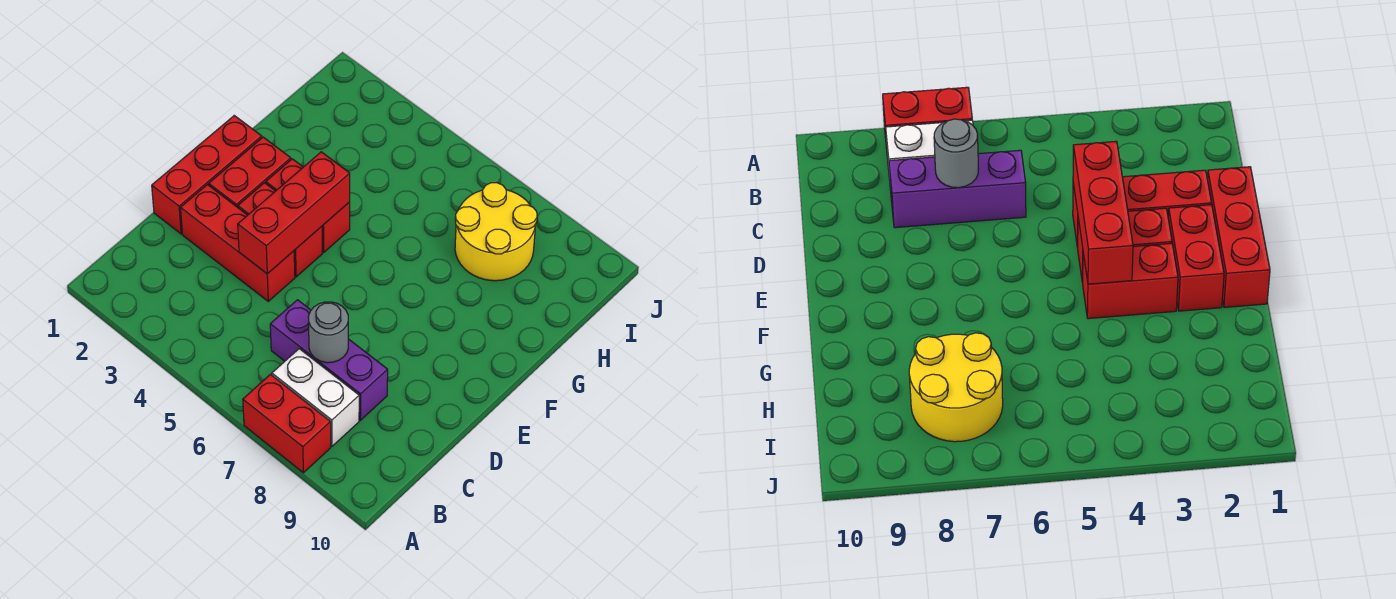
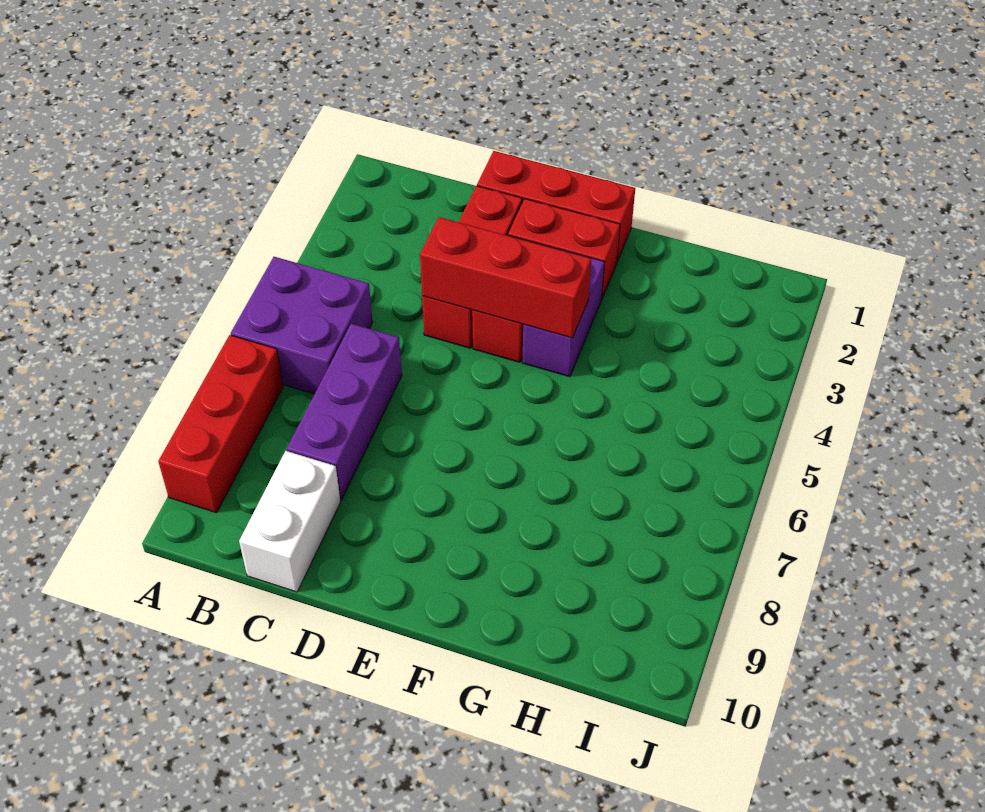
none -> purple 2x2 brick [231,257,373,394]
red 1x2 brick [243,375,331,473] -> red 1x3 brick [158,335,283,513]
white 1x2 brick [272,349,359,446] -> white 1x2 brick moved to [239,451,341,592]
grey 1x1 round brick [308,302,348,363] -> none
red 1x2 brick [266,159,350,252] -> purple 1x2 brick [522,249,604,377]
yellow 2x2 round brick [455,183,537,281] -> none

